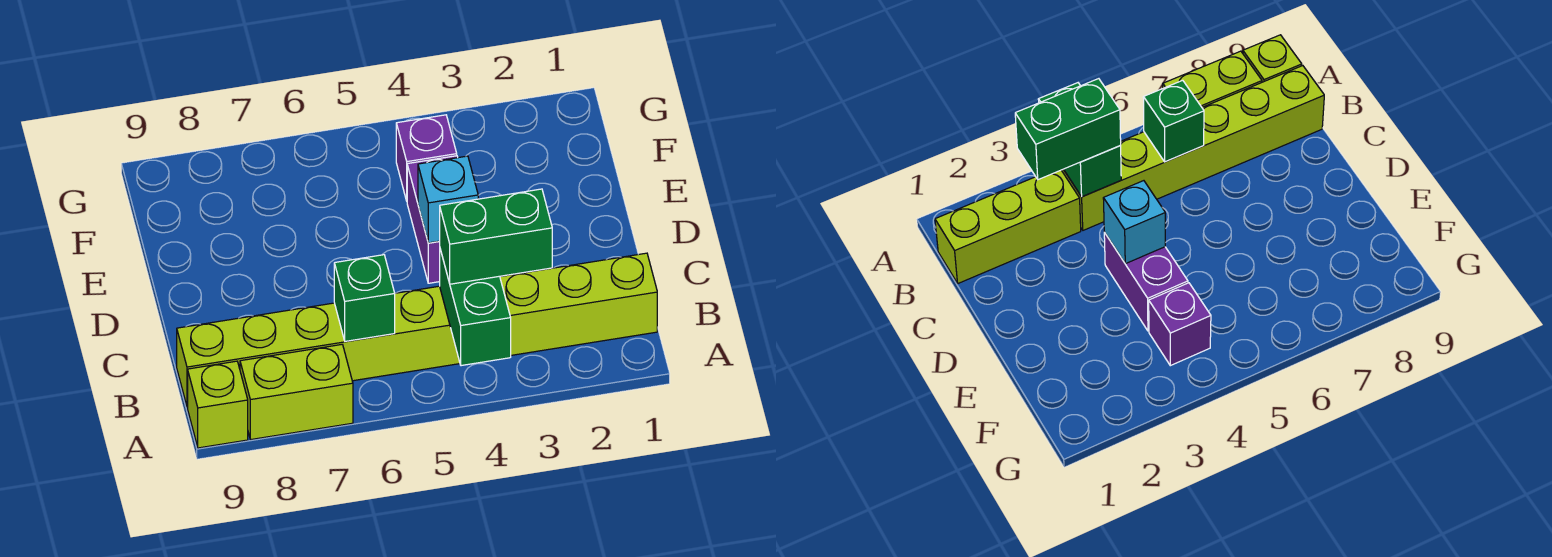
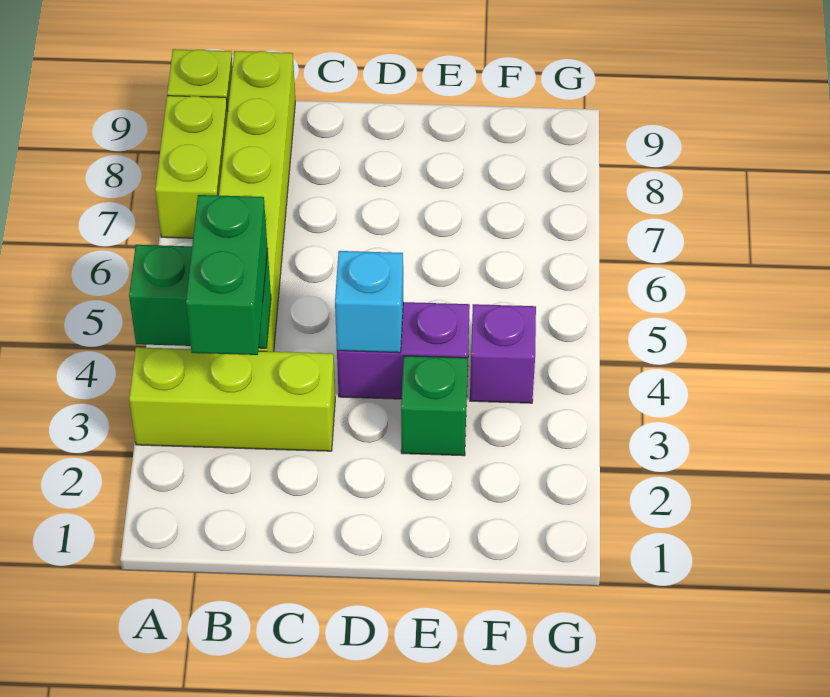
lime 1x3 brick [500,253,657,355] -> lime 1x3 brick turned to [129,347,335,451]
green 1x1 brick [334,255,395,341] -> green 1x1 brick moved to [401,356,468,456]

